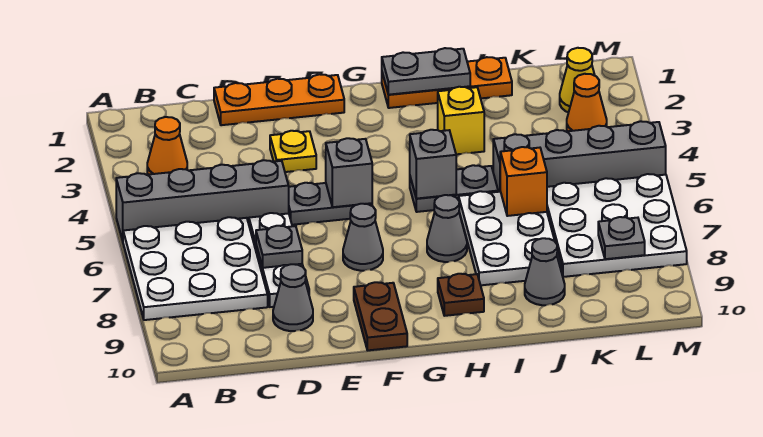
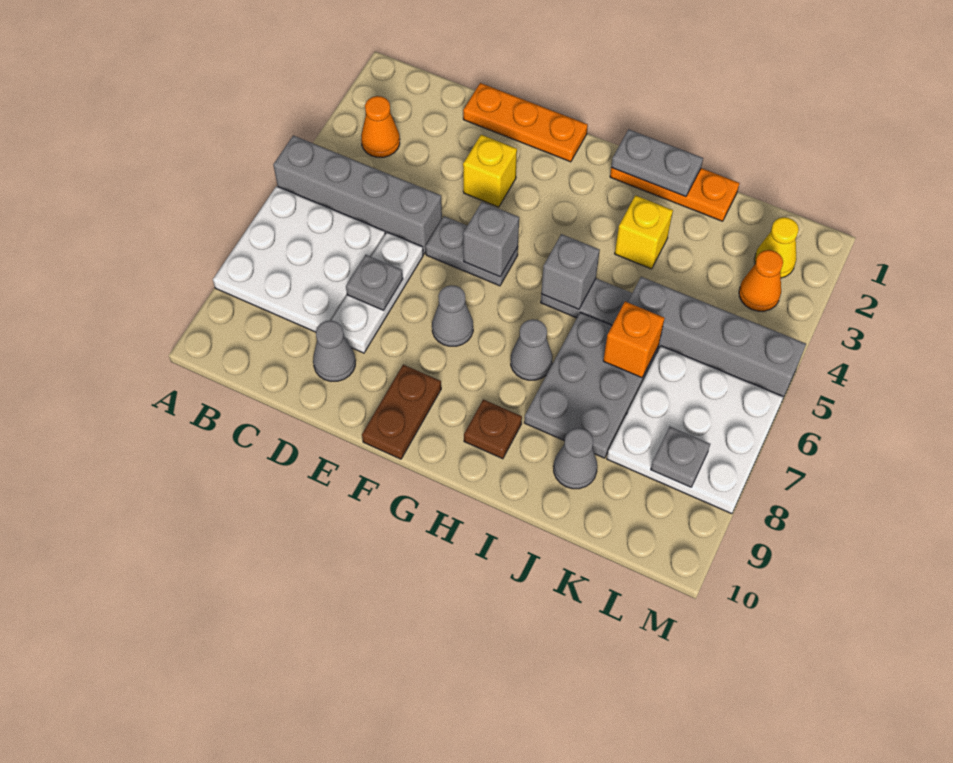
yellow 1x1 plate [270,131,316,172] -> yellow 1x1 brick [463,135,517,207]
white 2x3 plate [459,191,561,285] -> grey 2x3 plate [524,312,658,458]

